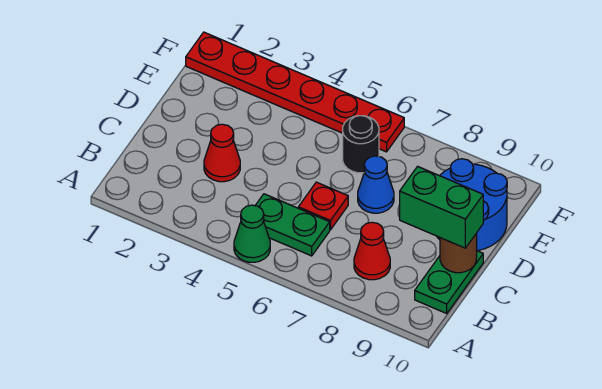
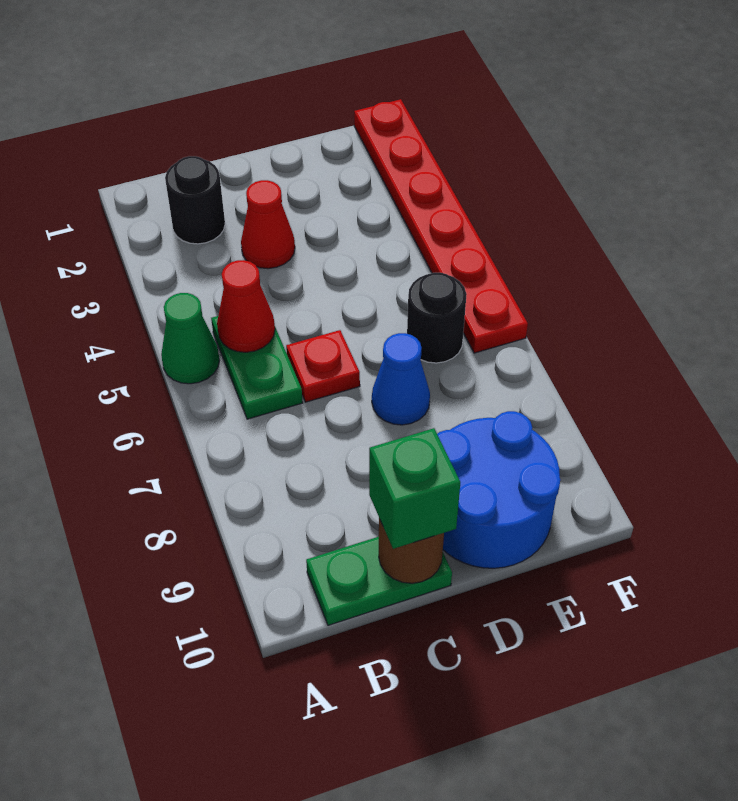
none -> black 1x1 round brick [165,156,225,244]
red 1x1 cone [354,222,390,280] -> red 1x1 cone moved to [217,260,275,352]
green 1x2 brick [400,166,483,248] -> green 1x1 brick [369,428,460,549]

